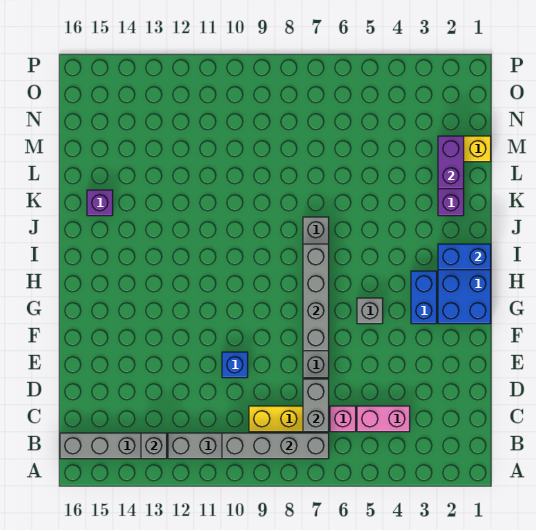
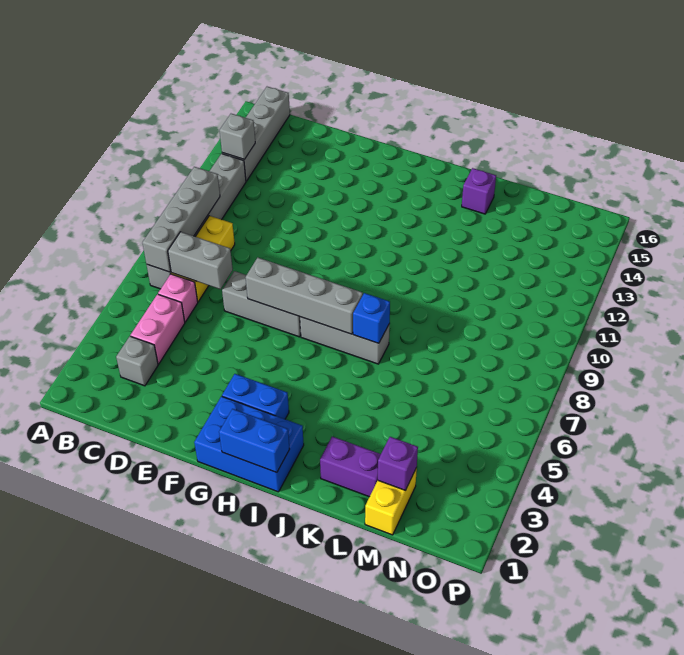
blue 1x1 brick [222,352,248,378] -> blue 1x1 brick moved to [353,293,390,343]
grey 1x1 brick [357,298,383,324] -> grey 1x1 brick moved to [116,336,158,386]
blue 1x2 brick [438,244,491,270] -> blue 1x2 brick turned to [219,409,289,473]
purple 1x2 brick [438,136,464,189] -> purple 1x1 brick [378,437,418,490]

